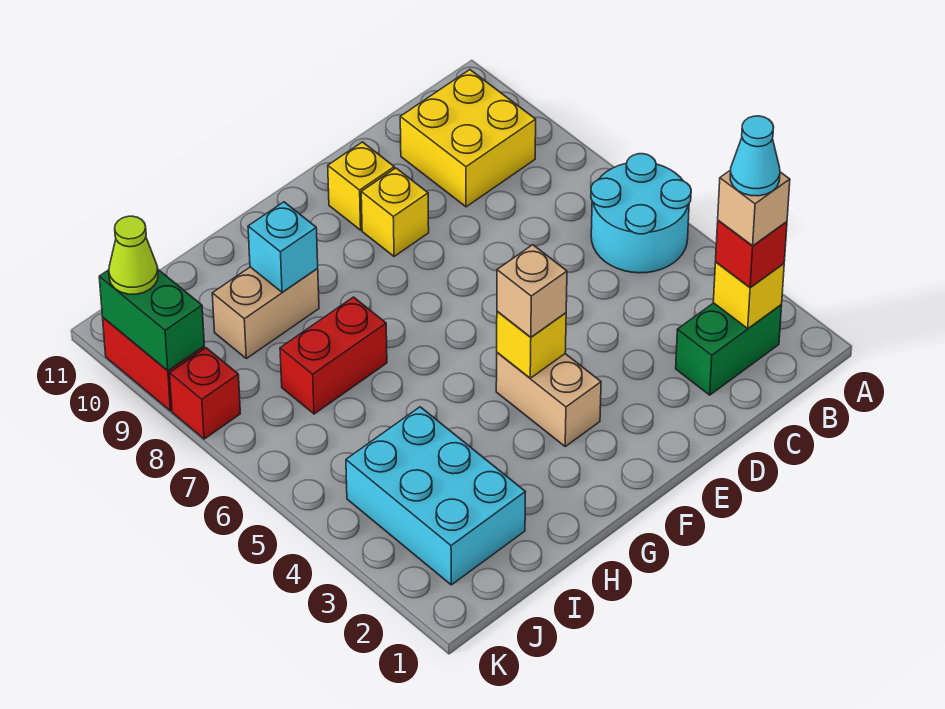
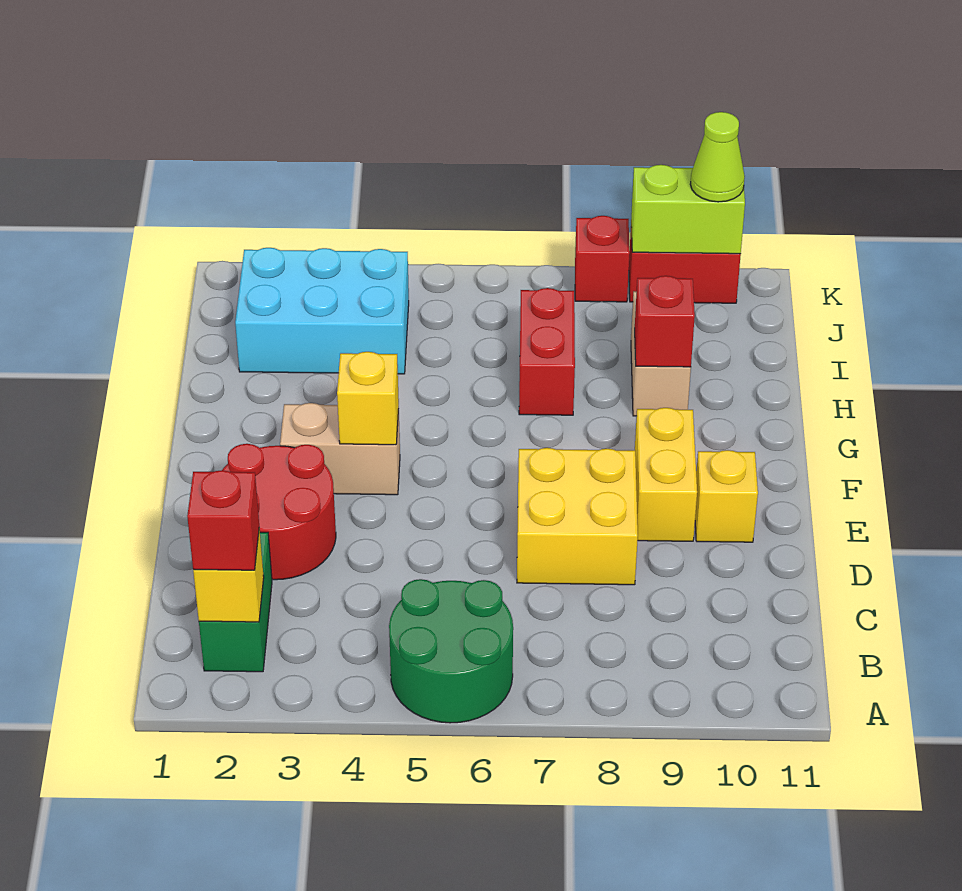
cyan 2x2 round brick [591,154,691,273] -> green 2x2 round brick [389,579,513,723]
tan 1x1 brick [718,170,790,246] -> none
cyan 1x1 cone [730,116,780,196] -> none
yellow 2x2 brick [400,70,536,207] -> yellow 2x2 brick moved to [517,448,638,585]
none -> red 2x2 round brick [223,444,336,580]
yellow 1x1 brick [361,168,429,257] -> yellow 1x2 brick [635,408,697,541]
tan 1x1 brick [497,245,567,337] -> none
cyan 1x1 brick [248,202,318,292] -> red 1x1 brick [635,276,695,367]
green 1x2 brick [99,270,204,371] -> lime 1x2 brick [631,165,745,254]

